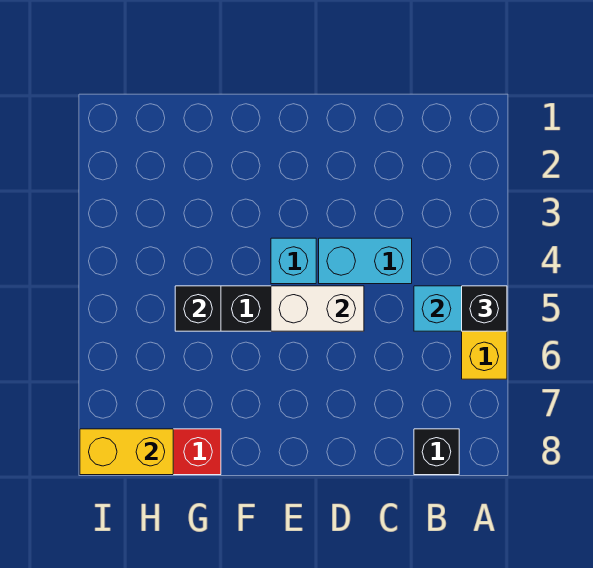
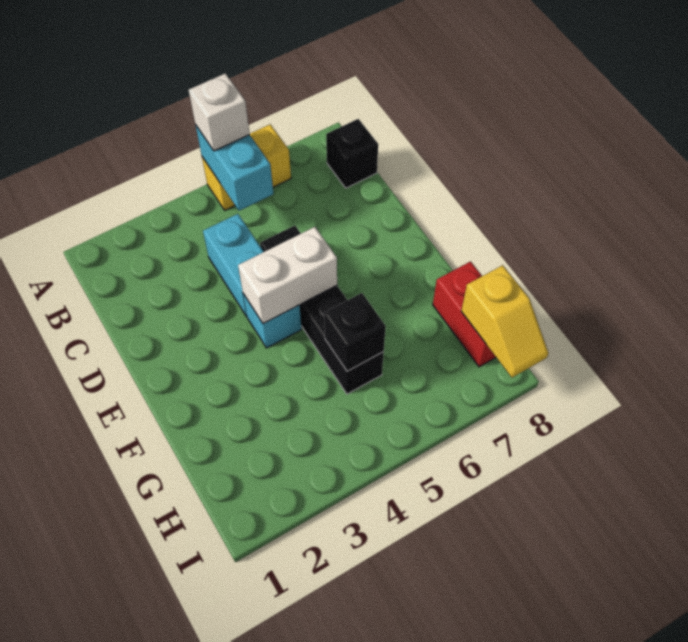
black 1x1 brick [462,286,507,331] -> white 1x1 brick [189,73,250,151]
white 1x2 brick [271,286,364,331] -> white 1x2 brick turned to [238,227,337,324]
yellow 1x2 brick [80,429,173,475] -> yellow 1x2 slope [461,265,548,378]

